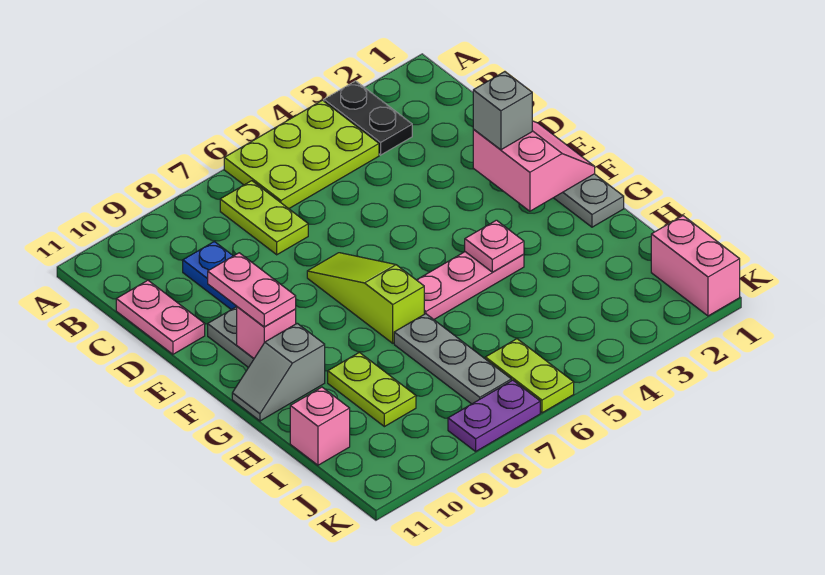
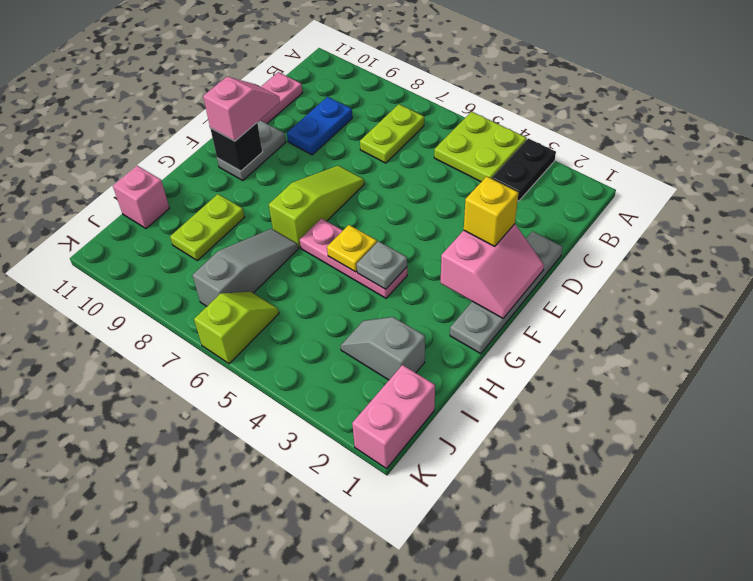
lime 2x3 plate [224,100,379,209] -> lime 2x2 plate [434,112,527,182]
grey 1x1 brick [473,72,532,150] -> yellow 1x1 brick [464,176,518,246]
pink 1x2 plate [208,253,296,327] -> pink 1x2 slope [203,77,280,141]
pink 1x1 brick [237,307,296,358] -> black 1x1 brick [210,123,262,171]
pink 1x1 plate [465,220,524,272] -> grey 1x1 plate [357,241,407,289]
none -> yellow 1x1 plate [327,225,377,272]
grey 1x2 slope [232,323,325,421] -> grey 1x2 slope moved to [341,317,425,380]
grey 1x3 plate [394,314,511,404] -> grey 1x3 slope [193,229,298,306]
lime 1x2 plate [485,339,574,413] -> lime 1x2 slope [194,292,279,364]
purple 1x2 plate [448,380,540,451] -> none

